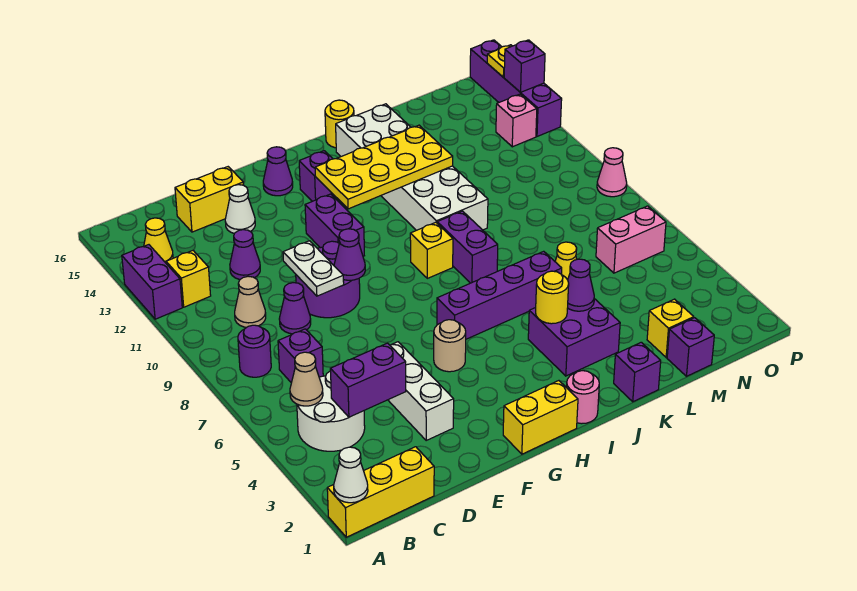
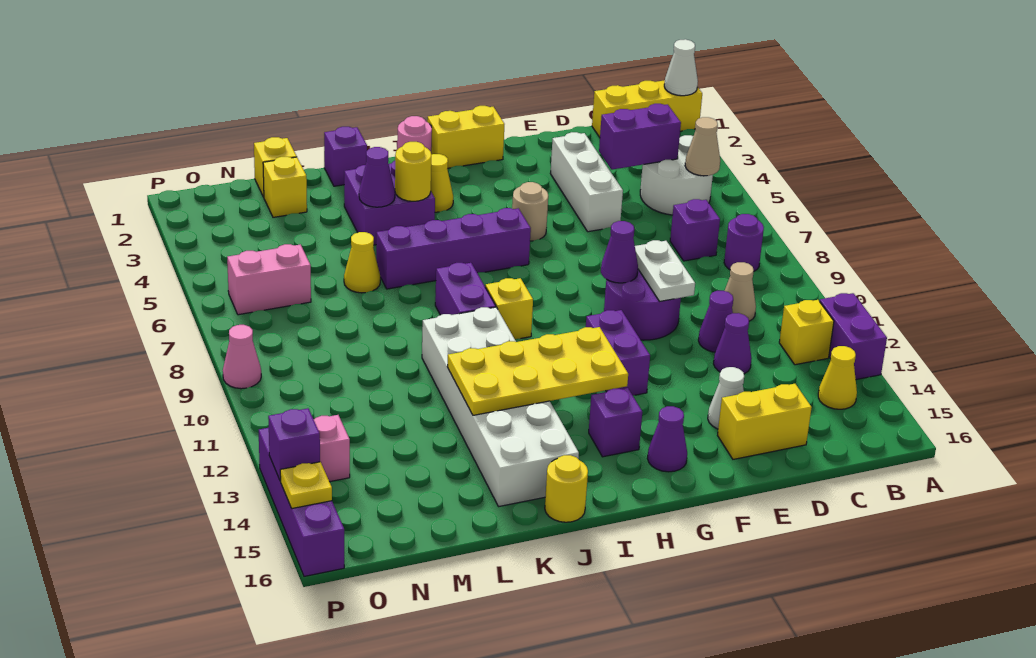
purple 1x1 cone [279,283,311,334] -> purple 1x1 cone moved to [698,291,733,352]
none -> yellow 1x1 cone [431,154,453,212]
purple 1x1 brick [667,318,714,376] -> yellow 1x1 brick [254,137,297,197]

